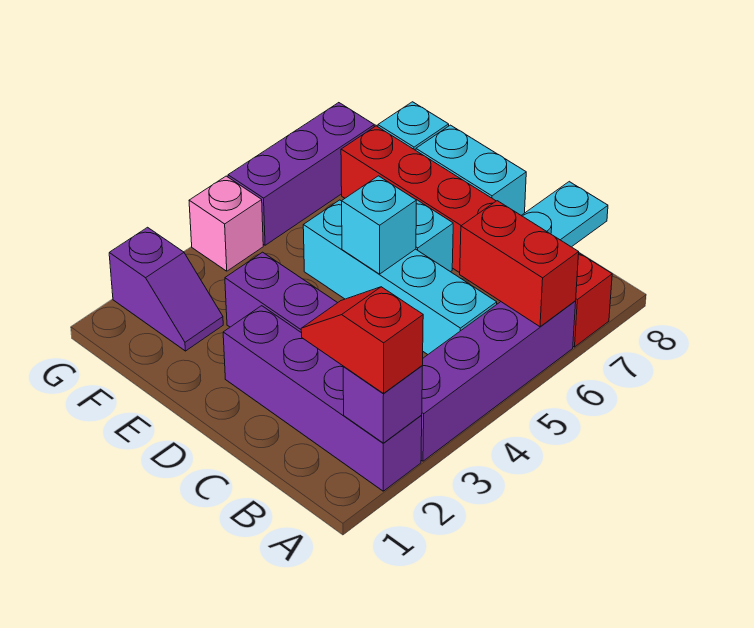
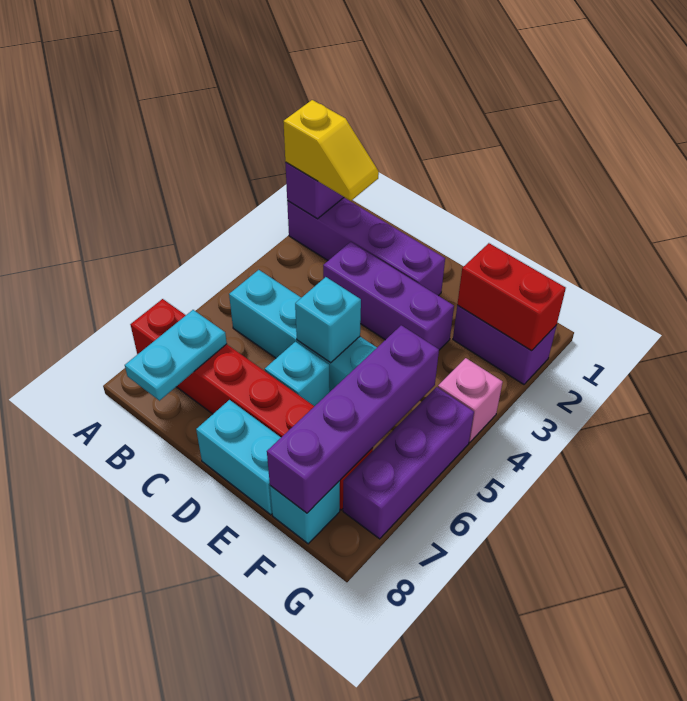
red 1x2 slope [301,287,423,393] -> yellow 1x2 slope [283,100,379,201]
purple 1x4 brick [421,301,576,461] -> purple 1x4 brick moved to [267,325,439,513]
red 1x2 brick [460,201,579,327] -> red 1x2 brick moved to [457,243,566,351]
purple 1x2 slope [109,227,223,351] -> purple 1x2 brick [453,305,557,384]

